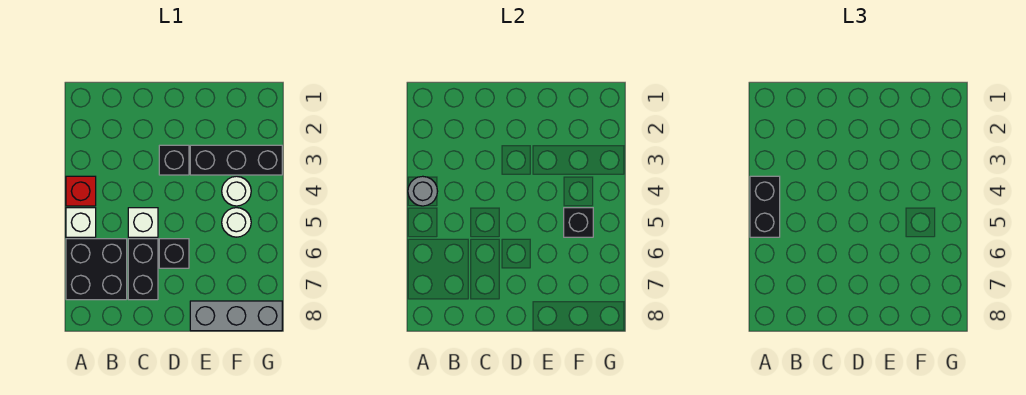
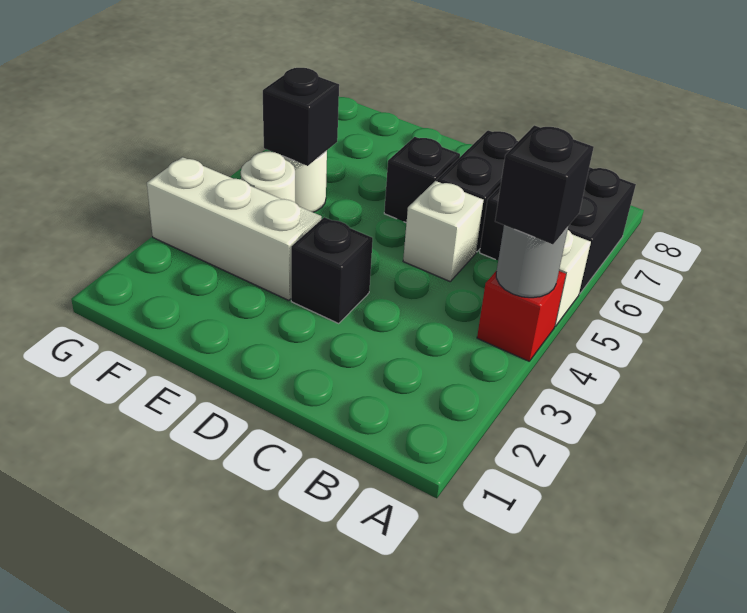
black 1x2 brick [750,176,780,237] -> black 1x1 brick [495,125,594,244]
black 1x3 brick [190,145,282,175] -> white 1x3 brick [147,157,322,300]
grey 1x3 brick [190,301,282,331] -> none

